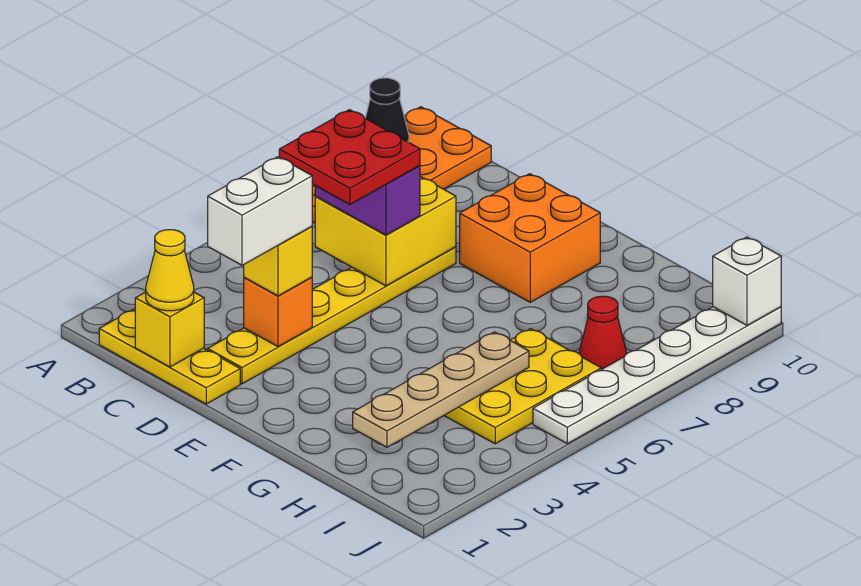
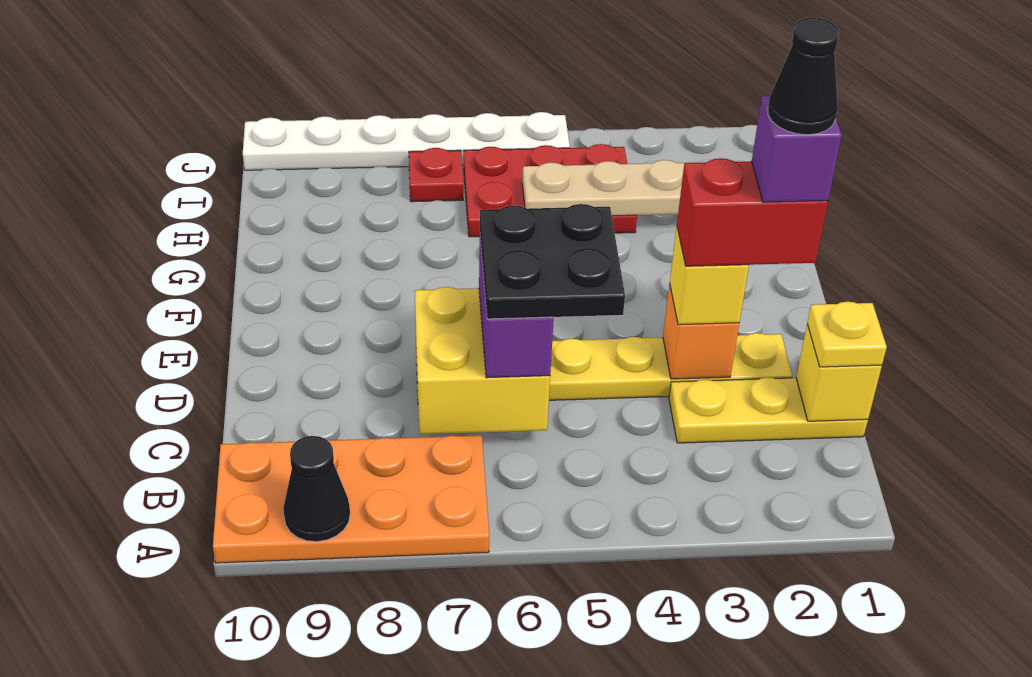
yellow 1x3 plate [99,309,240,404] -> yellow 1x3 plate turned to [669,378,868,443]
yellow 1x1 cone [146,230,194,311] -> yellow 1x1 plate [807,302,887,367]
red 2x2 plate [279,110,420,204] -> black 2x2 plate [480,204,625,319]
white 1x2 brick [208,157,312,265] -> red 1x2 brick [677,158,828,266]
none -> purple 1x1 brick [752,95,842,202]
none -> black 1x1 cone [768,18,839,135]
orange 2x2 brick [460,174,600,302] -> none
yellow 2x3 plate [444,329,601,444] -> red 2x3 plate [464,144,637,237]
red 1x1 cone [579,296,627,369] -> red 1x1 plate [409,148,463,202]
white 1x1 brick [713,237,781,325] -> none

